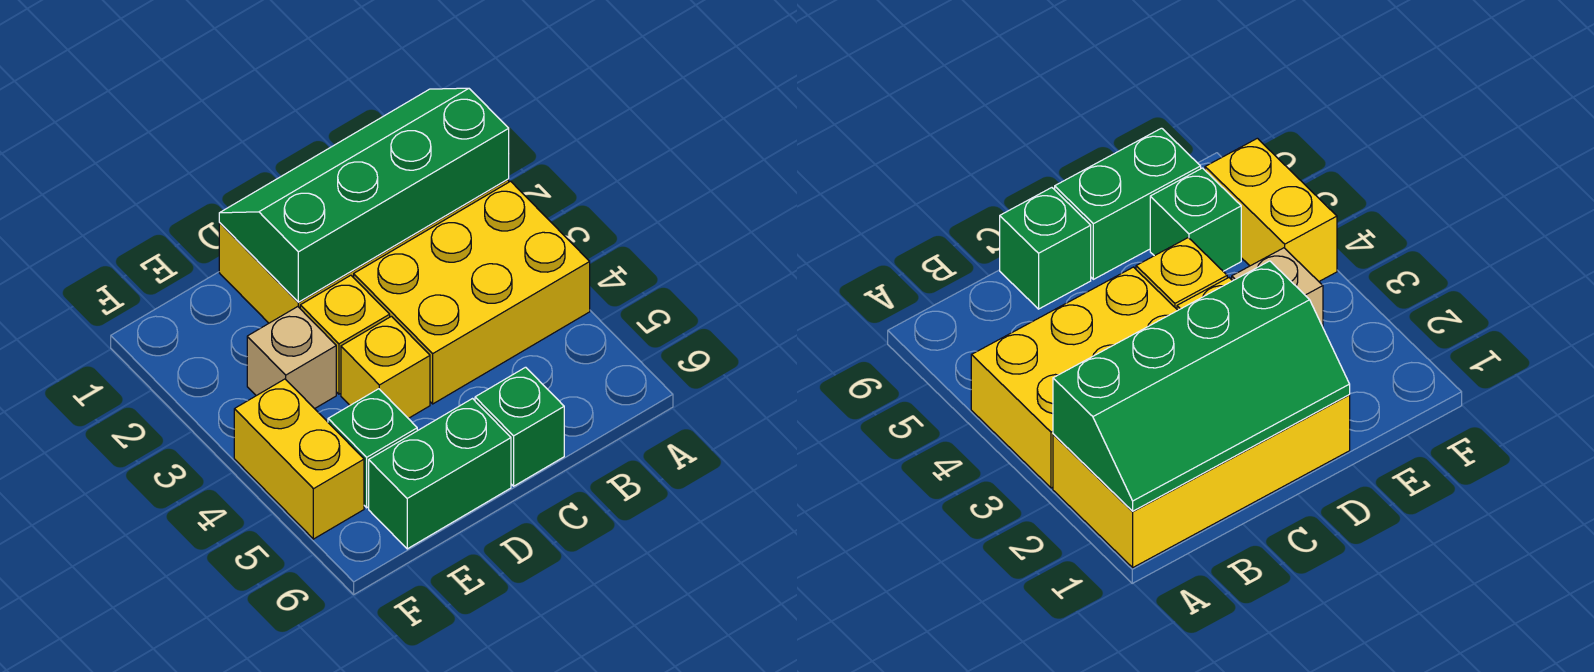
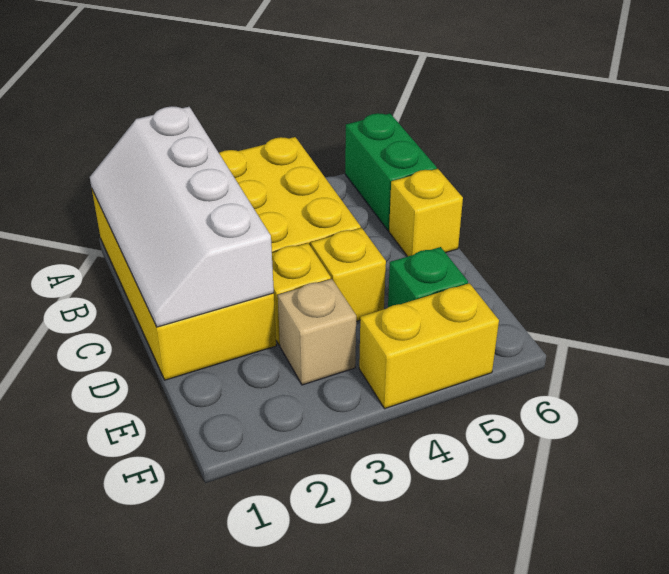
green 2x4 slope [219,88,509,302] -> white 2x4 slope [90,106,274,327]
green 1x1 brick [475,367,564,486] -> yellow 1x1 brick [389,169,463,257]
green 1x2 brick [369,399,511,549] -> green 1x2 brick moved to [345,113,437,231]

